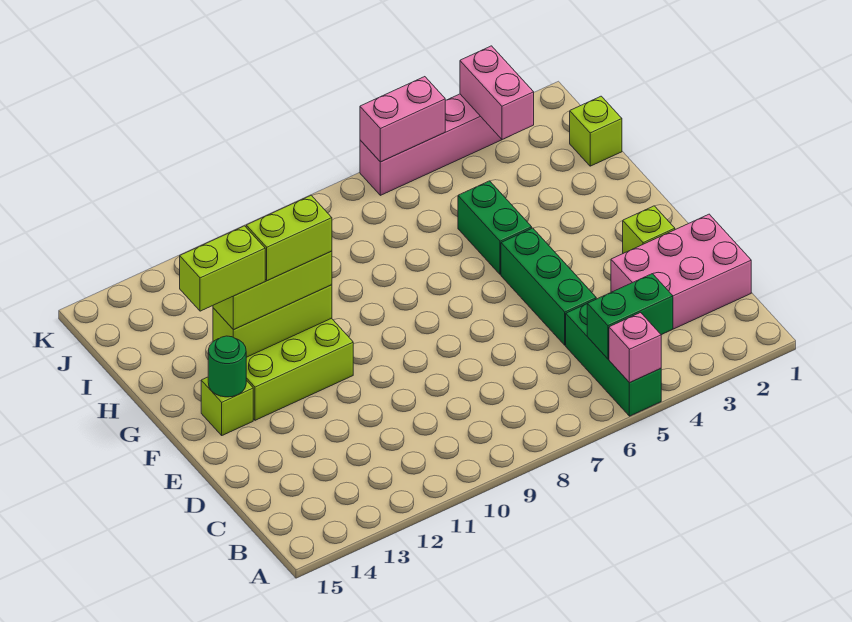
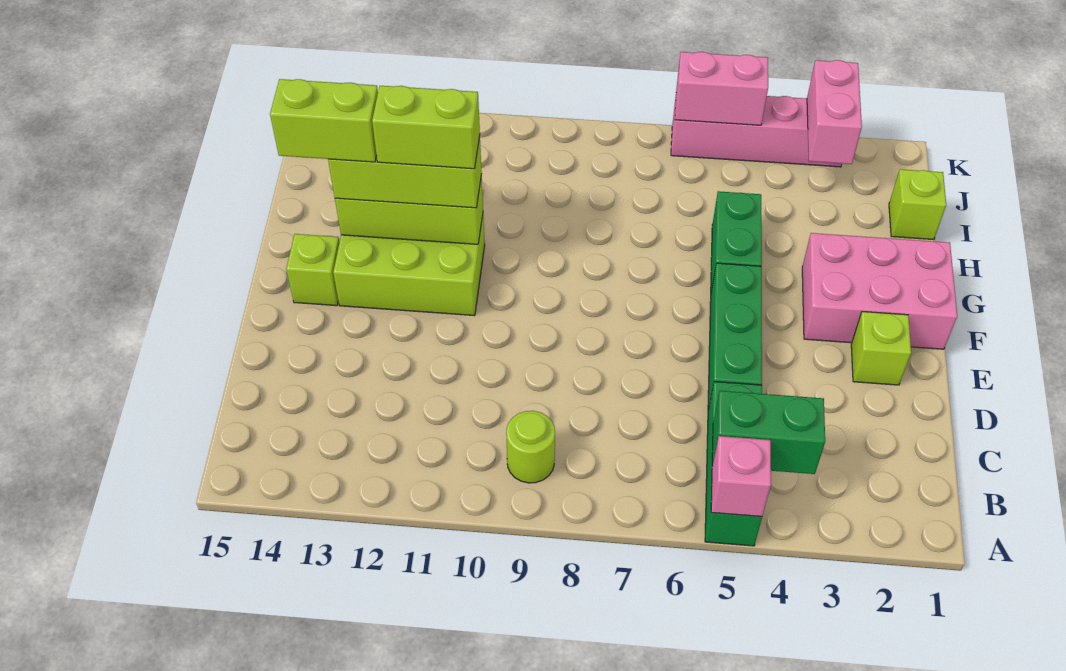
none -> lime 1x1 round brick [506,411,555,483]
pink 2x3 brick [611,214,751,329] -> pink 2x3 brick moved to [802,233,957,349]
green 1x1 round brick [208,336,246,397] -> none

